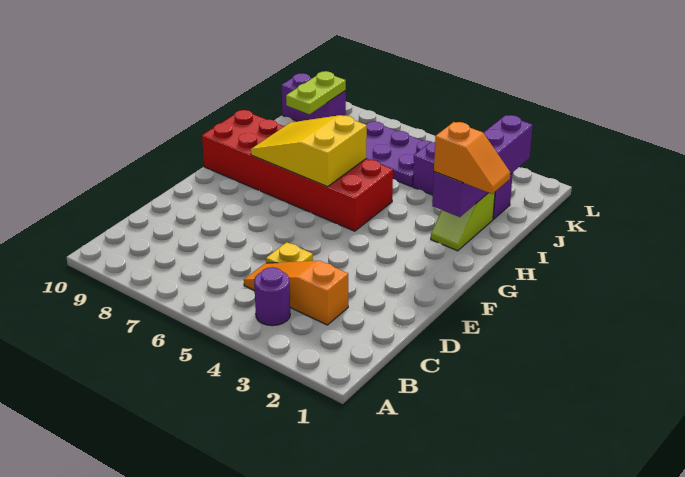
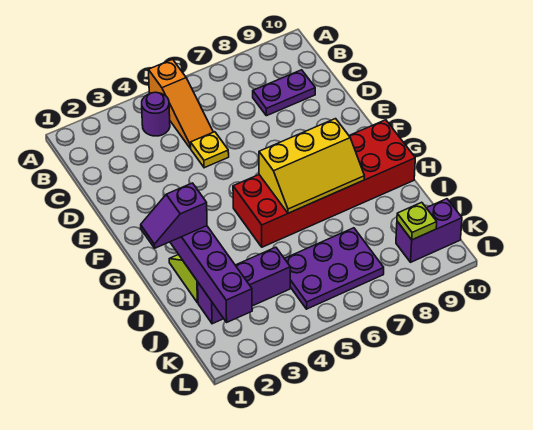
orange 1x3 slope [244,261,348,325] -> orange 1x3 slope turned to [148,59,213,148]
none -> purple 1x2 plate [253,70,315,116]
yellow 2x3 slope [251,115,367,187] -> yellow 2x3 slope turned to [259,119,364,213]
orange 1x2 slope [434,122,510,194] -> purple 1x2 slope [141,183,207,248]
lime 1x2 plate [286,71,346,114] -> lime 1x1 plate [397,202,437,240]

